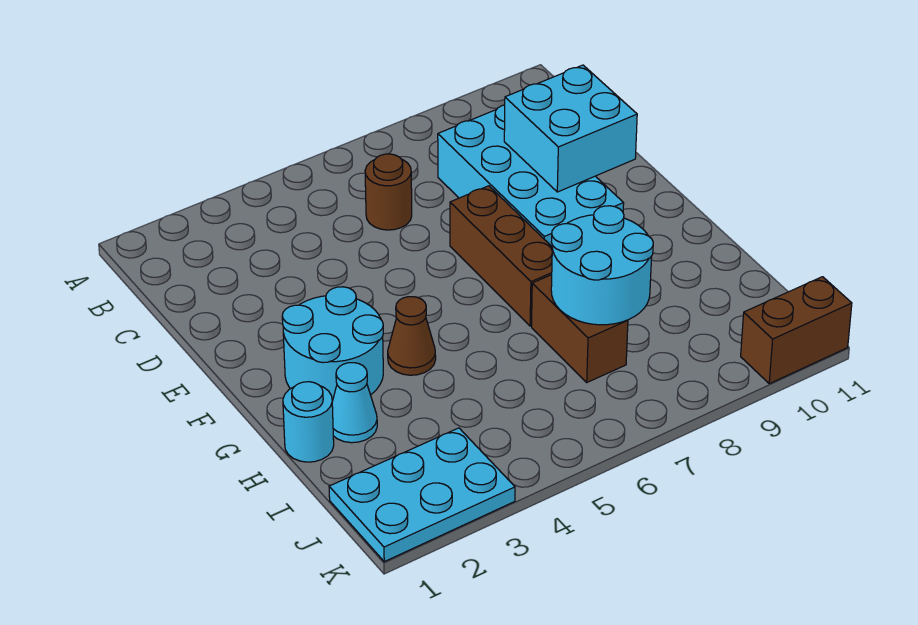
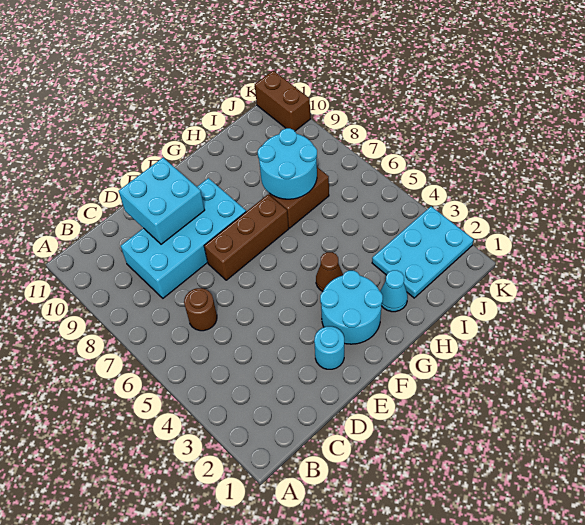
cyan 1x1 round brick [283,382,334,462] -> cyan 1x1 round brick moved to [314,327,344,369]
cyan 2x3 plate [329,428,515,562] -> cyan 2x3 plate turned to [372,207,474,298]

